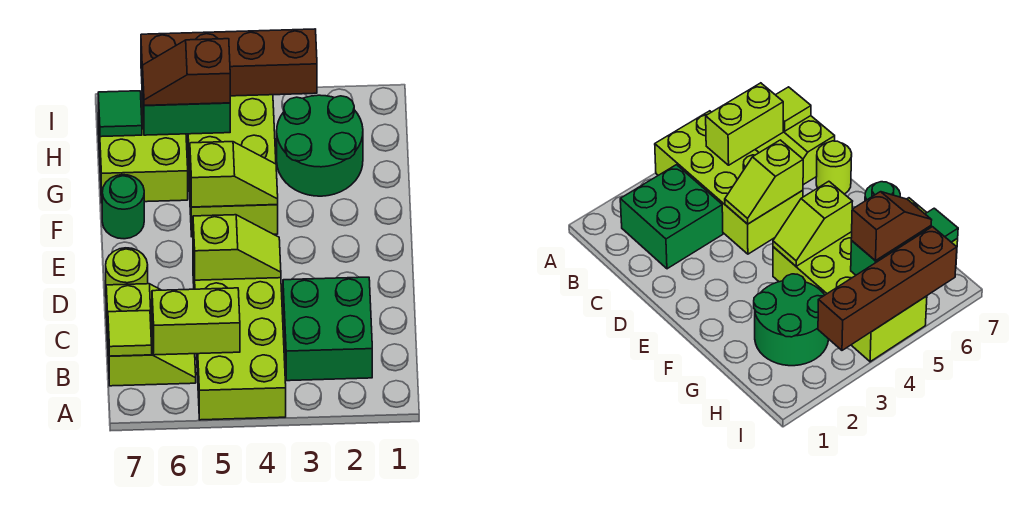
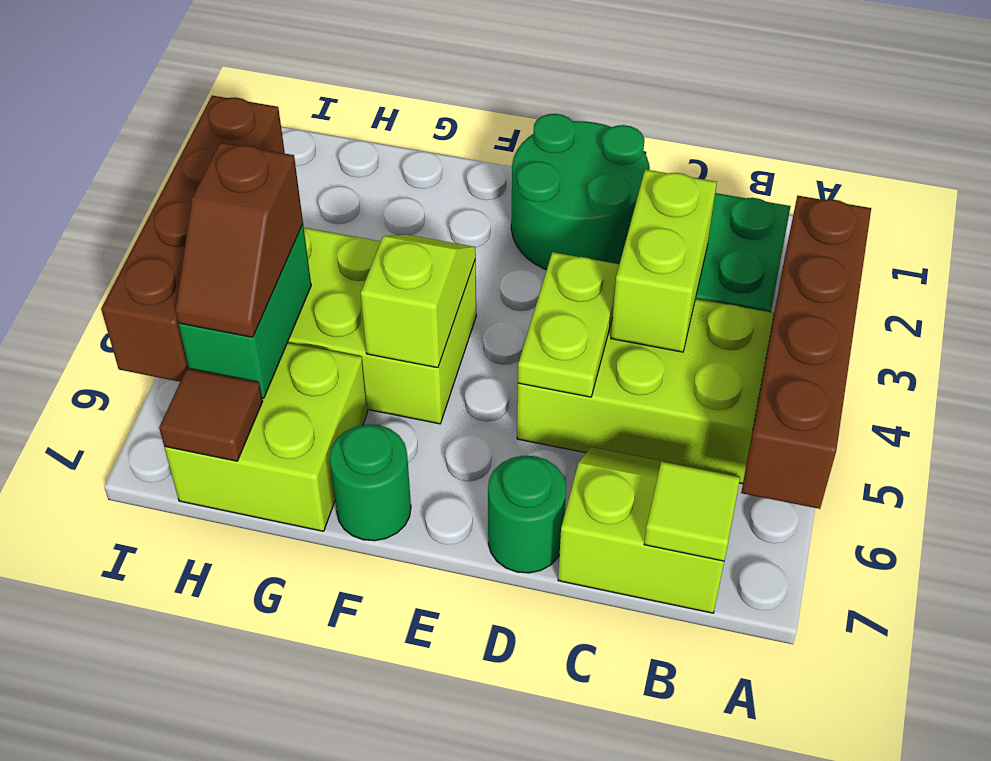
none -> brown 1x4 brick [741,196,871,509]
lime 1x2 brick [152,288,240,355] -> lime 1x2 brick moved to [611,170,717,352]
lime 1x2 slope [193,215,281,280] -> lime 1x2 plate [518,252,619,397]
lime 1x1 round brick [106,248,148,285] -> green 1x1 round brick [488,456,566,573]
green 2x2 round brick [277,95,363,196] -> green 2x2 round brick moved to [511,114,650,270]
green 1x1 tile [98,91,142,137] -> brown 1x1 tile [159,368,263,461]

